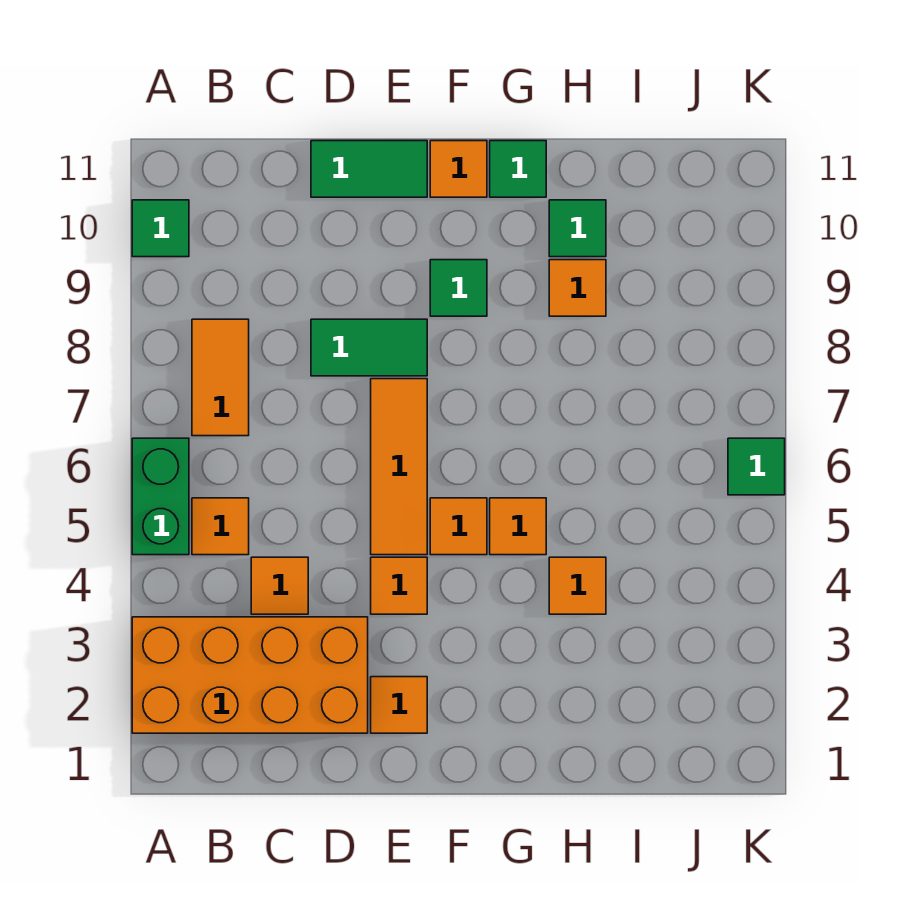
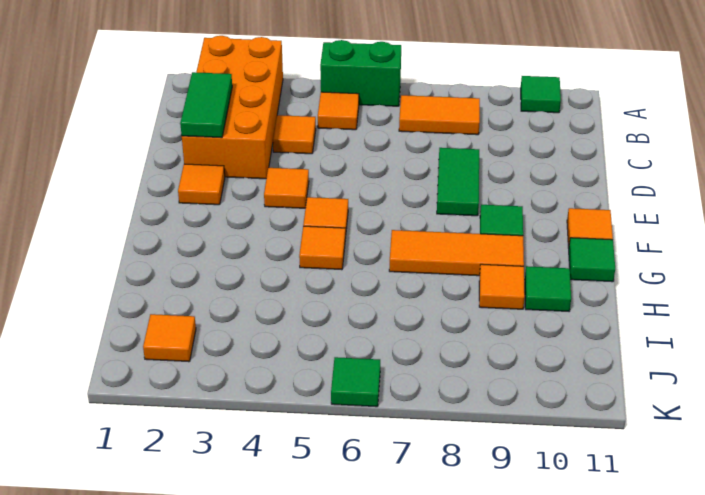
green 1x2 tile [311,141,427,197] -> green 1x2 tile moved to [180,72,232,138]
orange 1x3 tile [371,379,427,555] -> orange 1x3 tile moved to [389,230,524,276]
orange 1x1 tile [549,557,606,614] -> orange 1x1 tile moved to [143,314,196,362]

